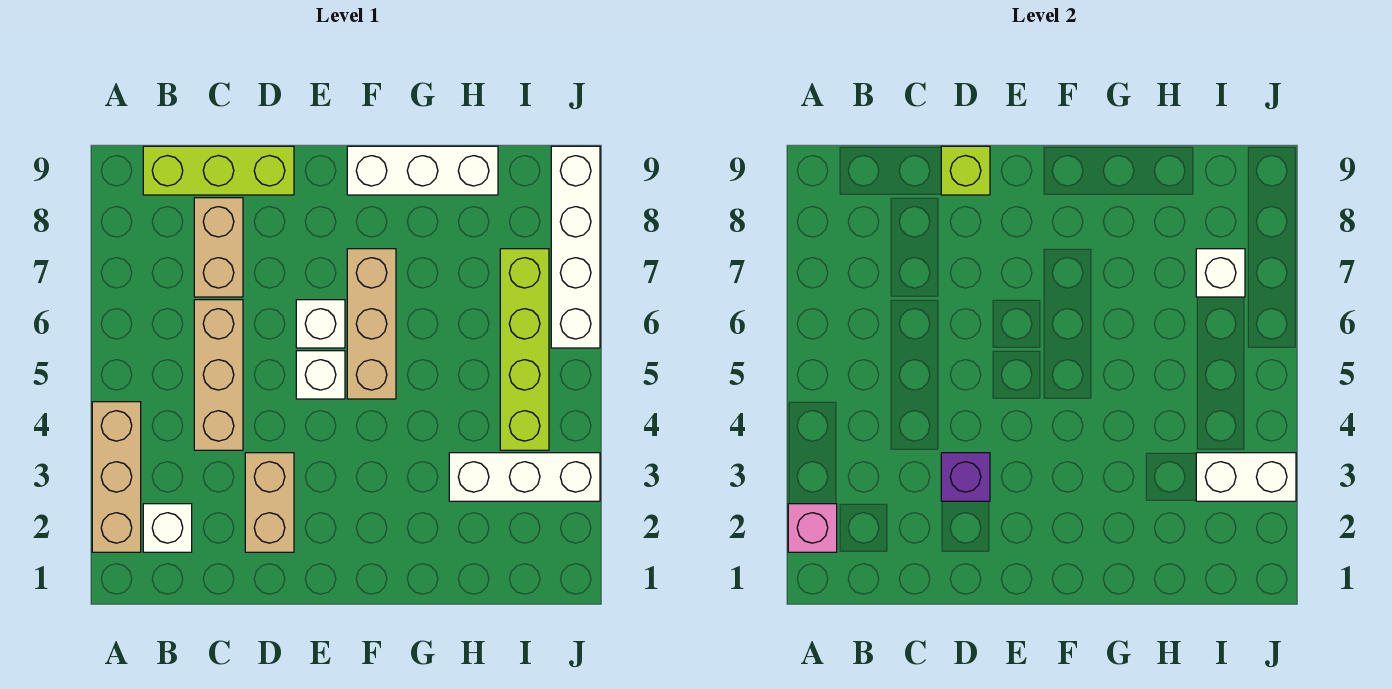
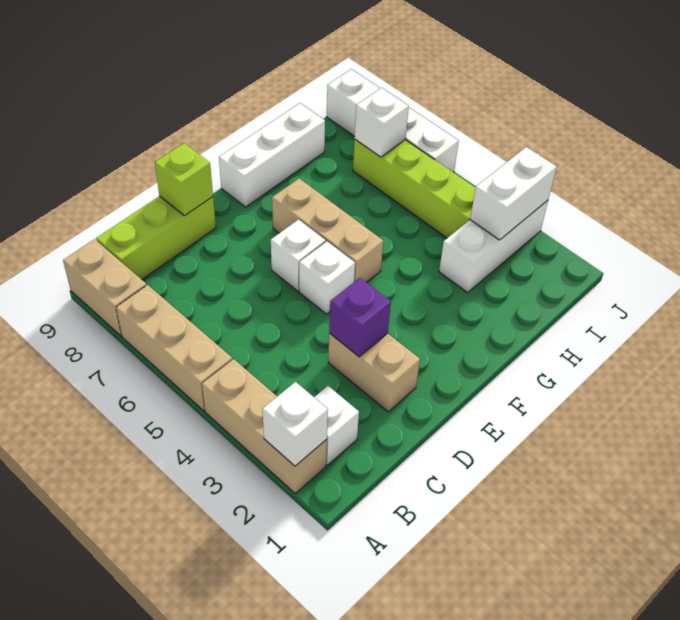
pink 1x1 brick [788,504,837,552] -> white 1x1 brick [262,382,328,466]
tan 1x3 brick [194,300,243,450] -> tan 1x3 brick moved to [116,285,232,411]
tan 1x2 brick [194,198,243,297] -> tan 1x2 brick moved to [63,239,147,336]

